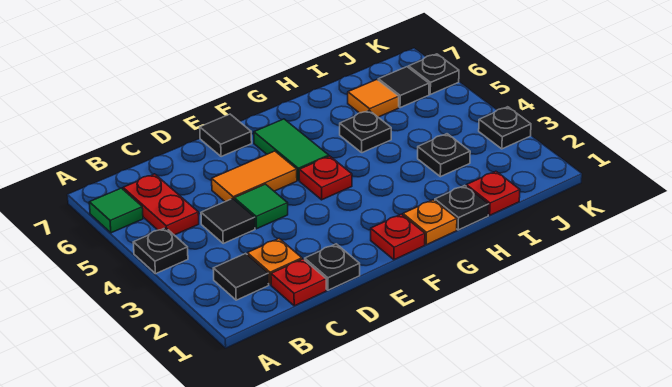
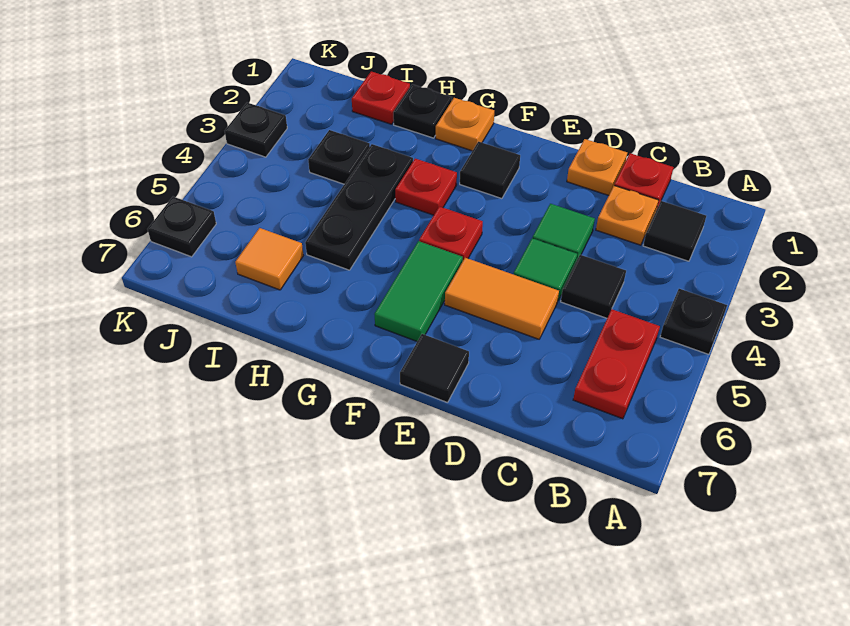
green 1x1 tile [89,188,143,233] -> green 1x1 tile moved to [533,204,595,261]
black 1x1 plate [305,244,360,290] -> orange 1x1 plate [567,139,627,195]
red 1x1 plate [371,214,425,260] -> red 1x1 plate moved to [395,159,457,215]
black 1x1 plate [340,110,391,153] -> black 1x3 plate [305,144,413,270]
black 1x1 tile [378,67,429,108] -> black 1x1 tile moved to [460,142,520,199]

